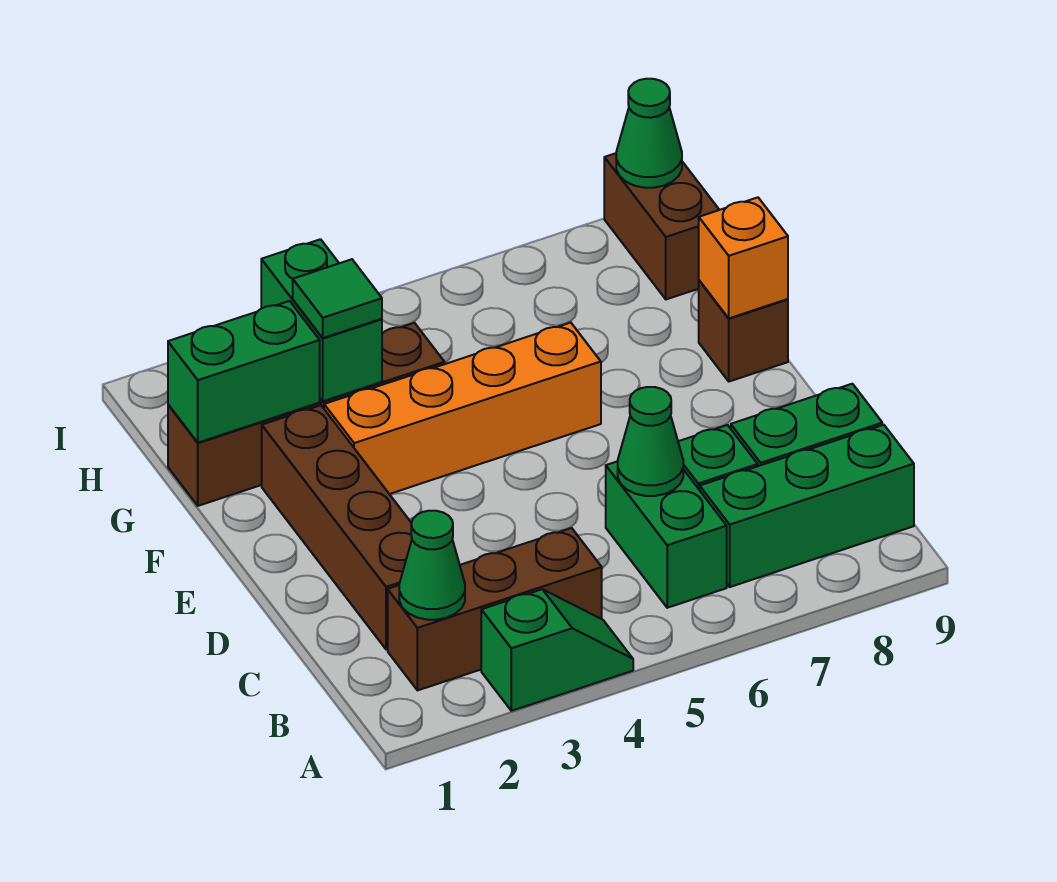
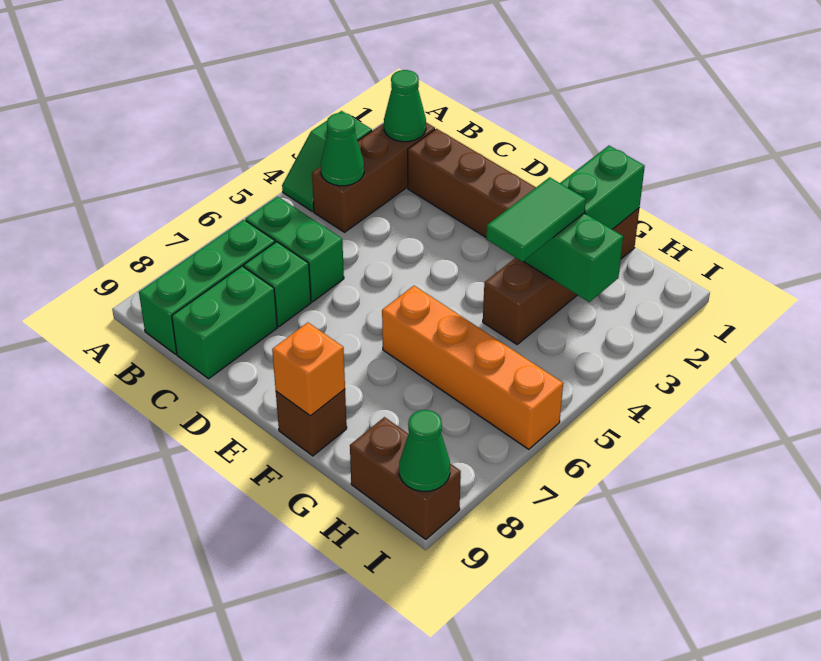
green 1x1 cone [618,387,683,496] -> green 1x1 cone moved to [321,113,364,186]
orange 1x4 brick [324,323,601,494] -> orange 1x4 brick turned to [382,286,563,449]
green 1x1 tile [293,259,382,338] -> green 1x2 tile [486,177,586,262]

